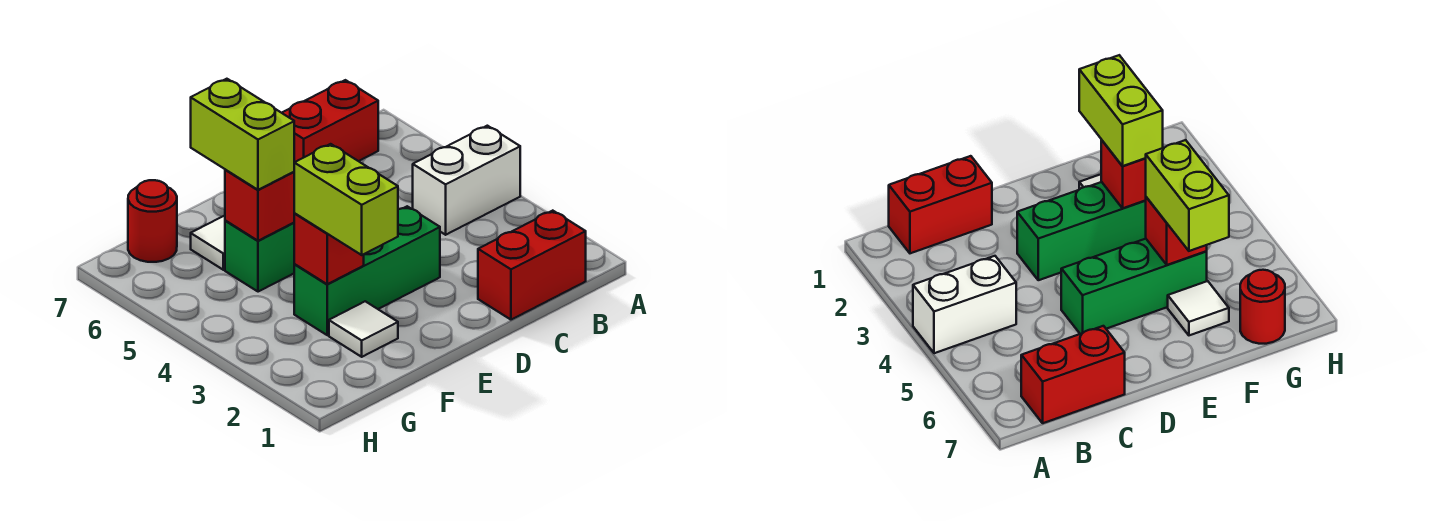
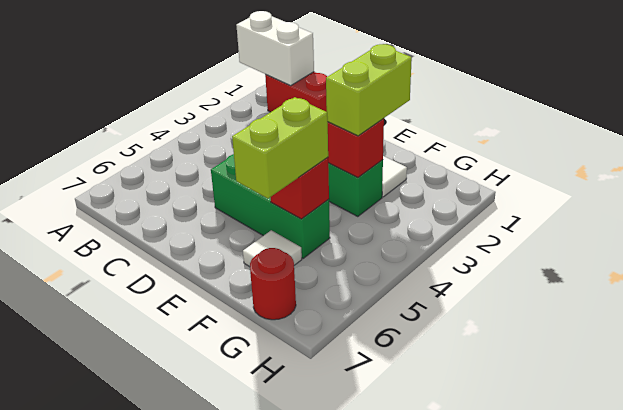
white 1x2 brick [413,126,520,235] -> white 1x2 brick moved to [236,11,314,86]
red 1x2 brick [282,80,378,162] -> none

